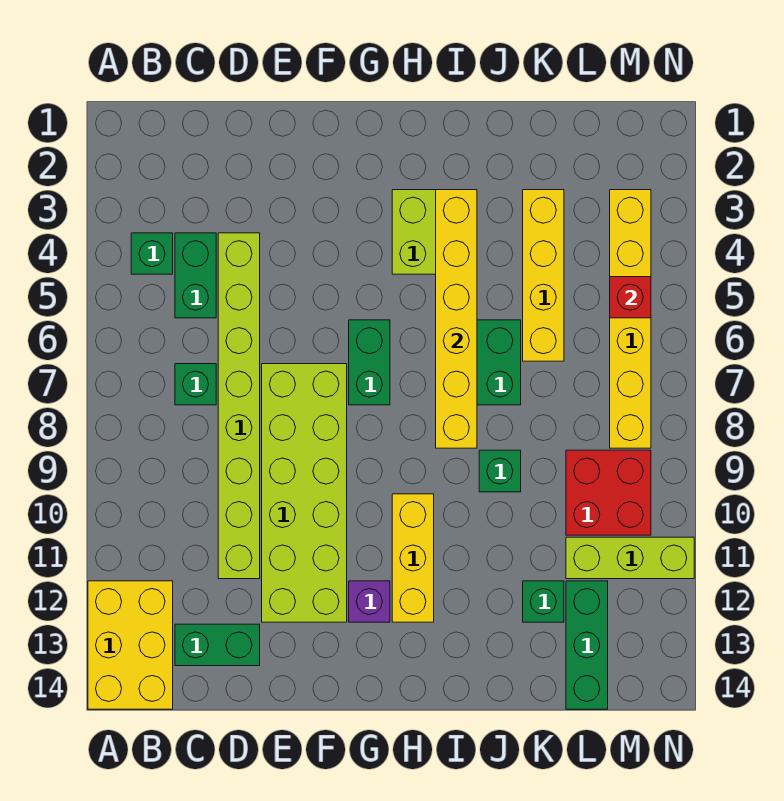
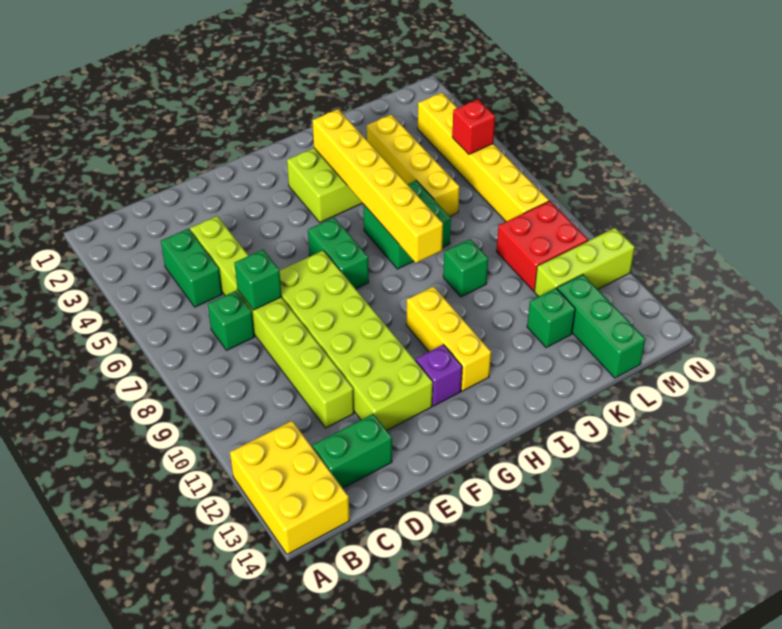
green 1x1 brick [131,233,173,274] -> green 1x1 brick moved to [234,250,282,310]

